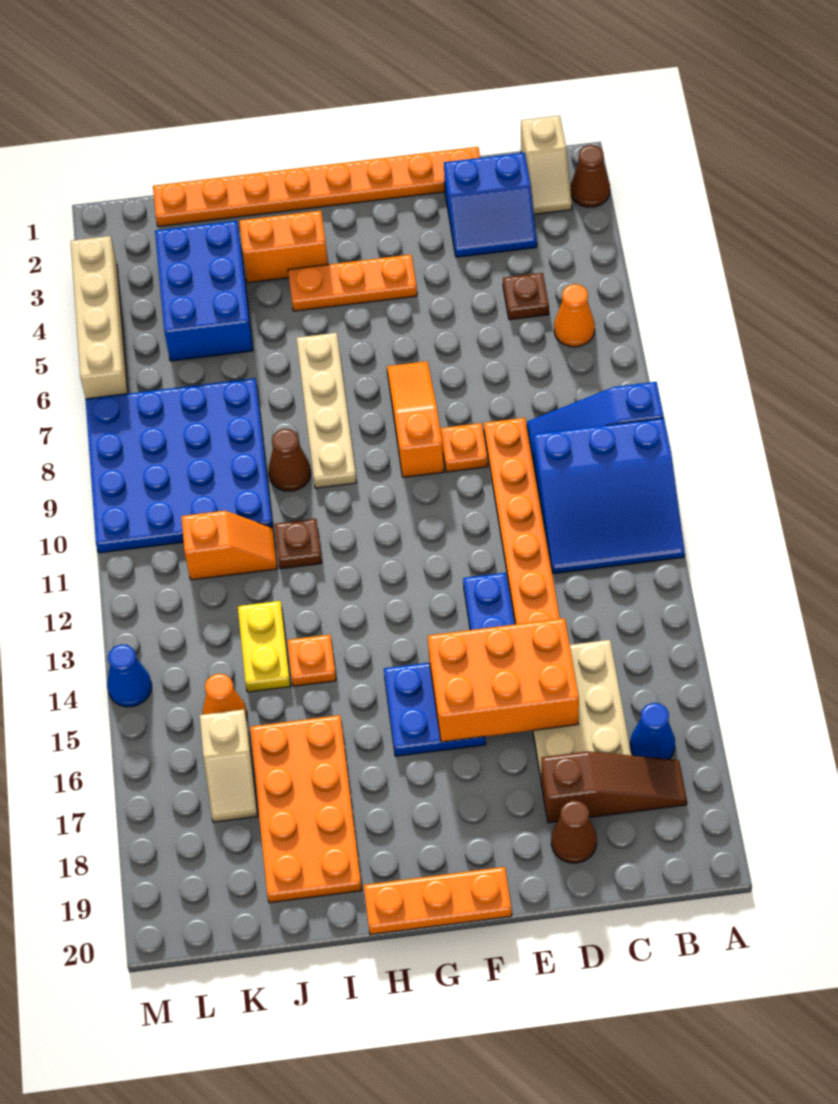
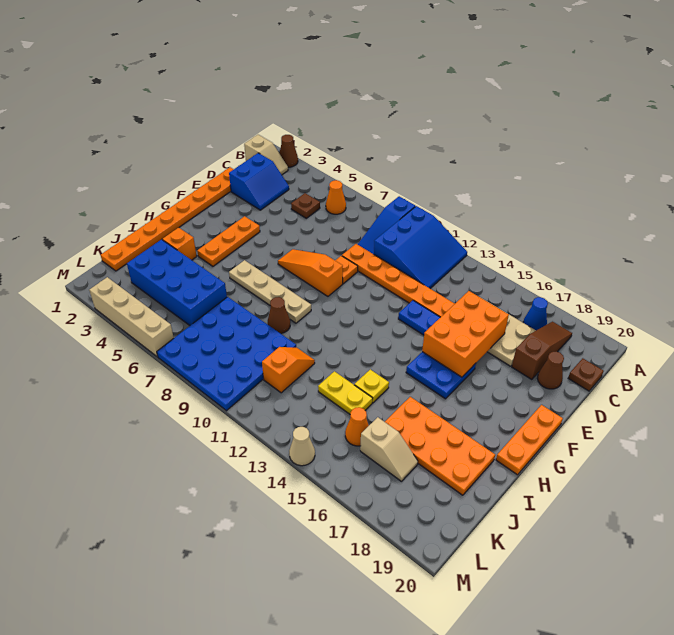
orange 1x2 brick [239,211,328,283] -> orange 1x1 brick [163,228,197,260]
brown 1x1 plate [274,519,322,569] -> brown 1x1 plate moved to [568,358,604,391]
orange 1x1 plate [287,635,336,686] -> yellow 1x1 plate [354,369,389,403]
blue 2x3 brick [155,221,253,361] -> blue 2x4 brick [127,239,227,325]
blue 1x1 cone [107,645,152,707] -> tan 1x1 cone [289,427,315,466]

